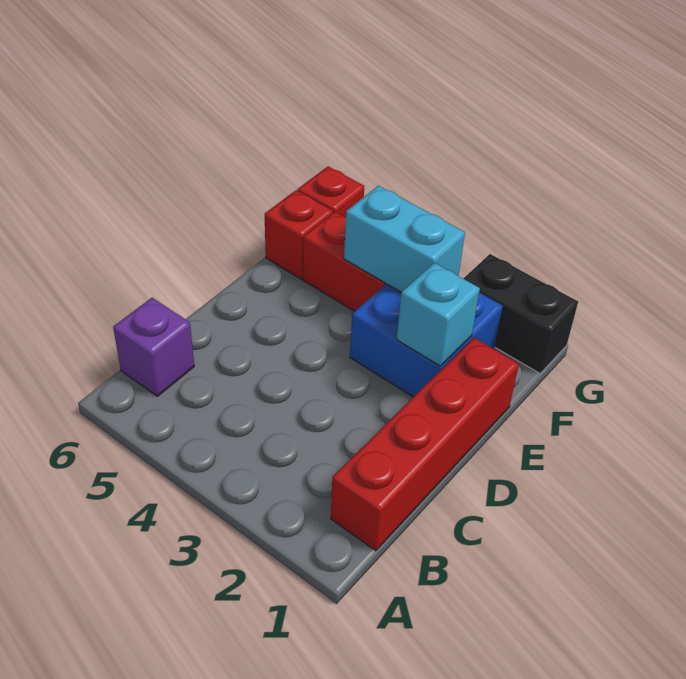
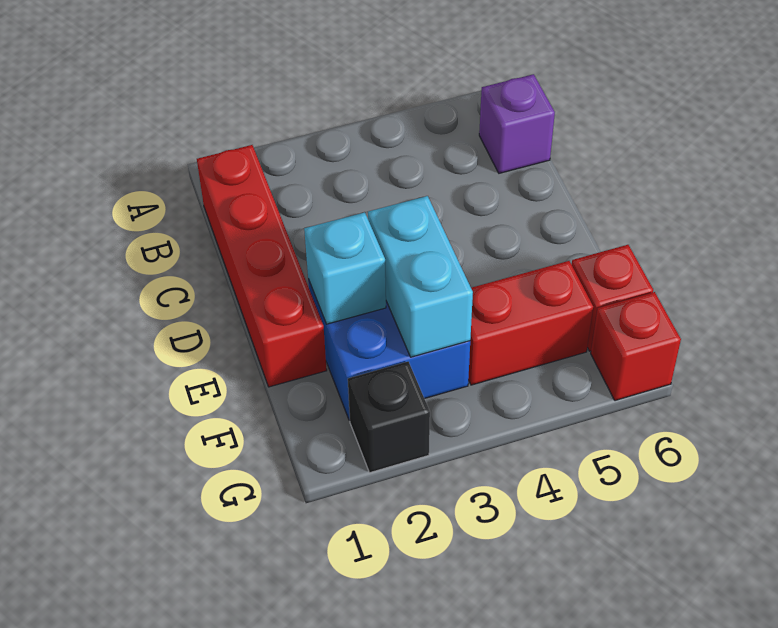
cyan 1x2 brick [344,186,465,292] -> cyan 1x2 brick turned to [368,196,473,357]
black 1x2 brick [463,254,578,373] -> black 1x1 brick [348,362,430,473]

